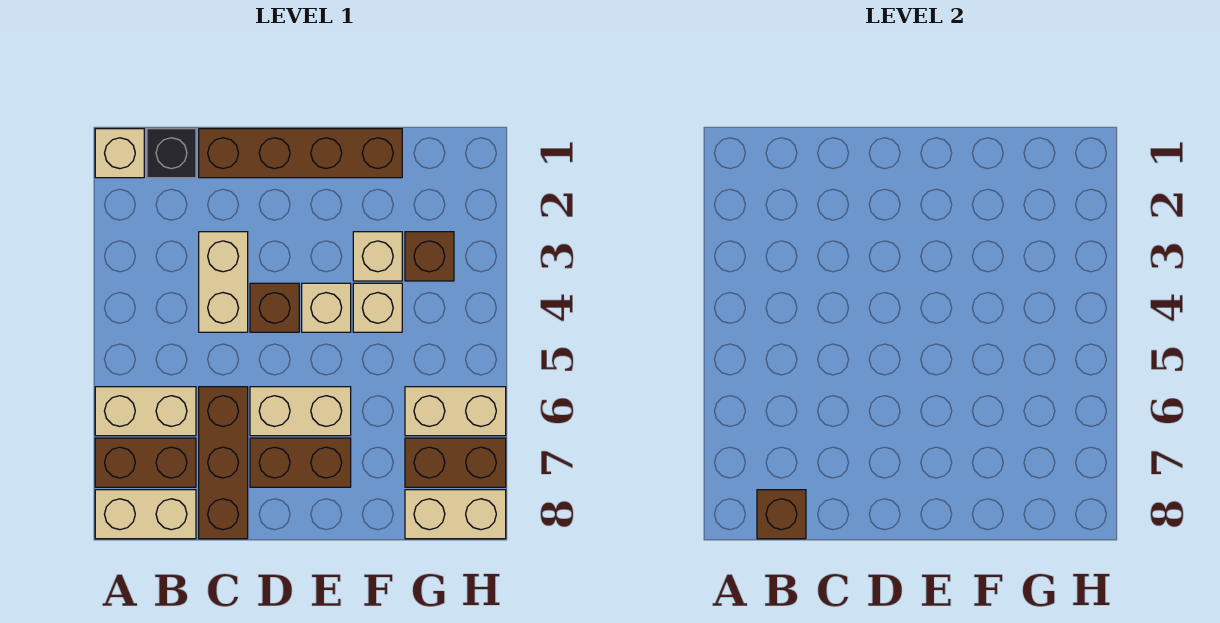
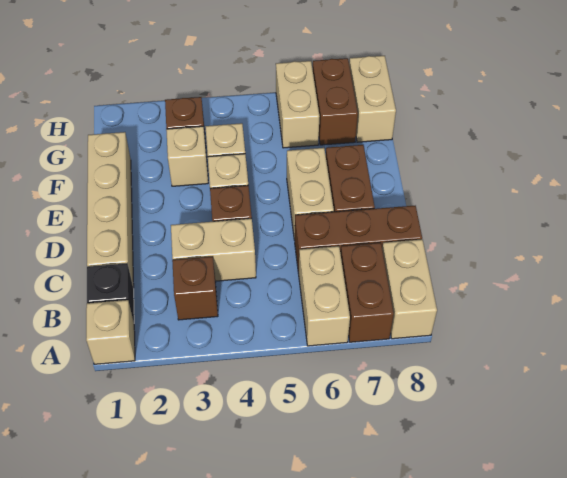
brown 1x1 brick [757,490,806,539] -> brown 1x1 brick moved to [172,256,218,320]
brown 1x4 brick [199,129,402,178] -> tan 1x4 brick [87,132,134,287]

